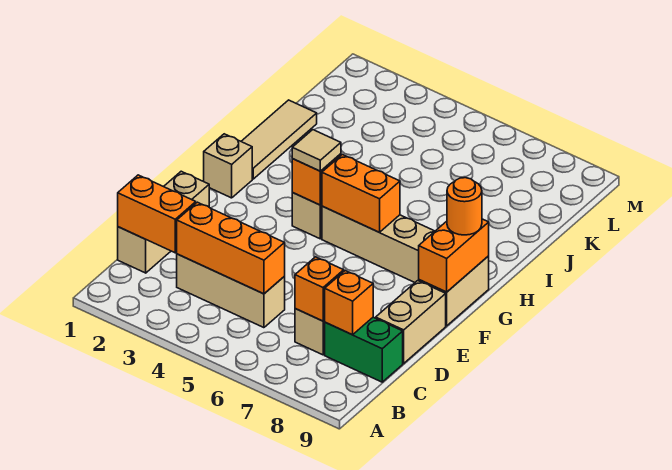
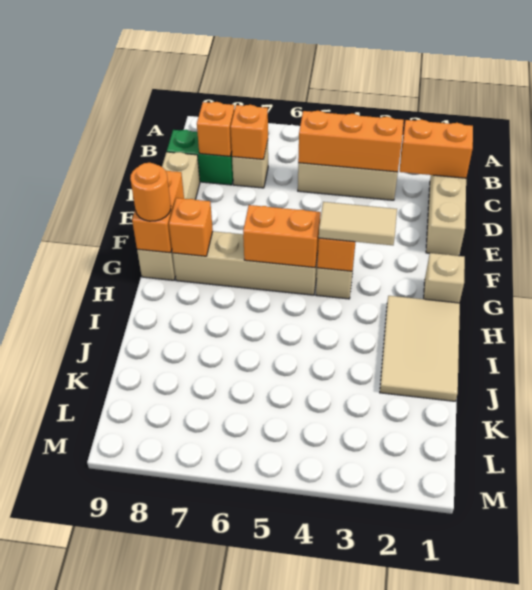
tan 1x1 tile [292,130,341,171] -> tan 1x2 tile [319,202,397,245]
none -> orange 1x1 brick [169,198,213,256]
tan 1x3 tile [241,100,317,179] -> tan 2x3 tile [380,296,460,401]

